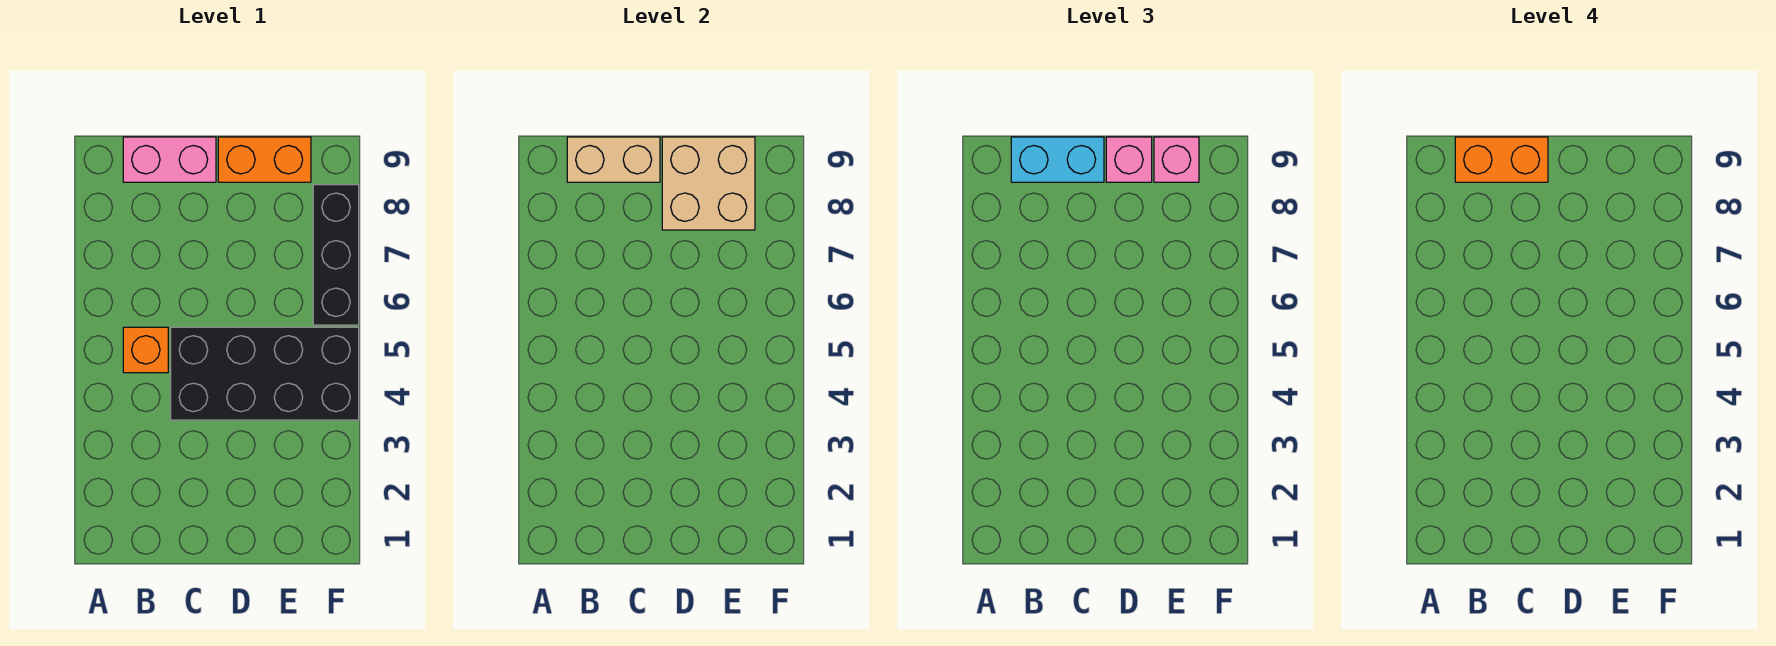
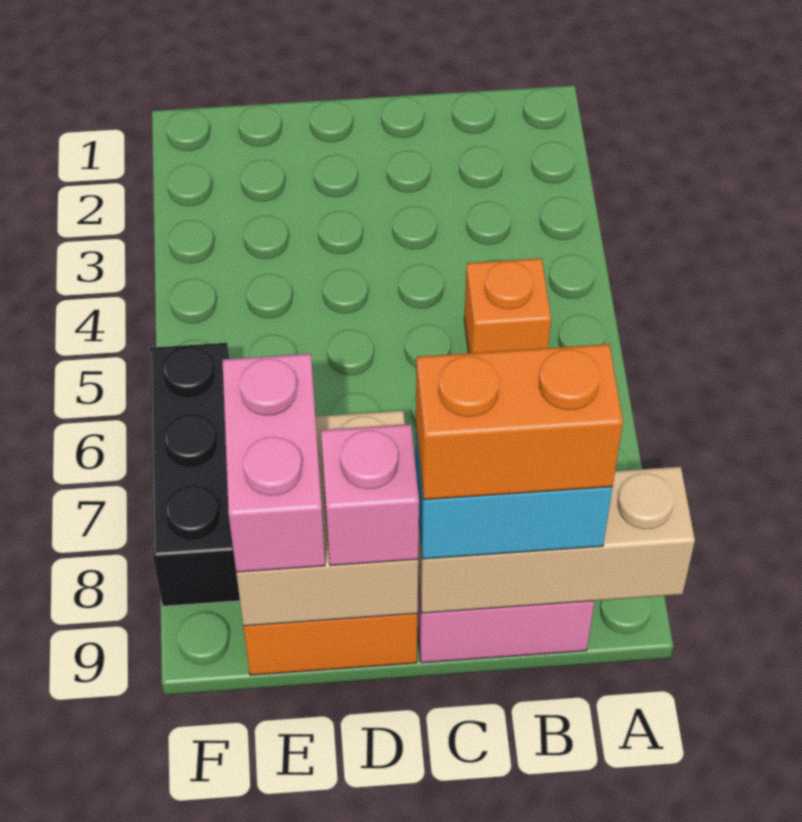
tan 1x2 brick [567,137,660,182] -> tan 1x3 brick [418,467,695,613]
black 2x4 brick [171,327,359,420] -> none
pink 1x1 brick [1154,137,1199,182] -> pink 1x2 brick [222,354,325,572]

